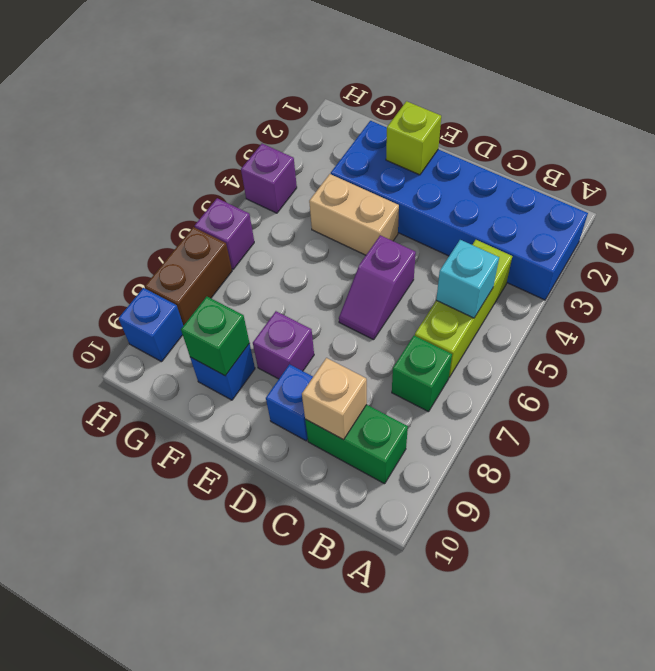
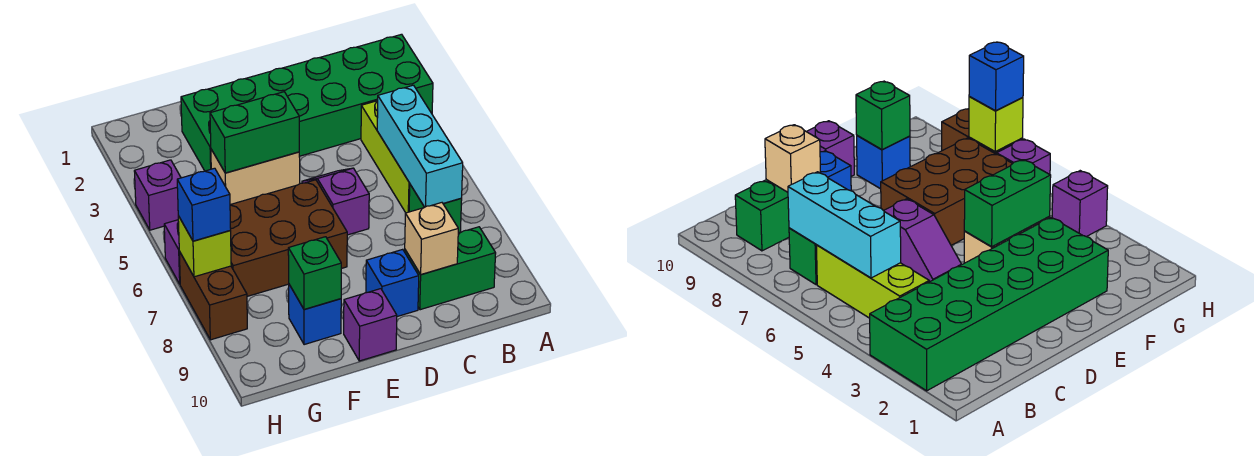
blue 2x6 brick [331,121,588,300] -> green 2x6 brick [181,34,433,171]
cyan 1x1 brick [436,240,499,318] -> cyan 1x3 brick [377,85,463,207]
purple 1x2 slope [339,235,416,340] -> purple 1x2 slope turned to [302,168,369,235]
lime 1x1 brick [386,101,441,175] -> lime 1x1 brick moved to [178,216,231,277]
none -> green 1x2 brick [210,92,299,173]
none -> brown 2x3 brick [230,180,347,296]
purple 1x1 brick [253,311,314,379] -> purple 1x1 brick moved to [344,289,397,361]
blue 1x1 brick [119,288,183,362] -> blue 1x1 brick moved to [177,168,231,241]

